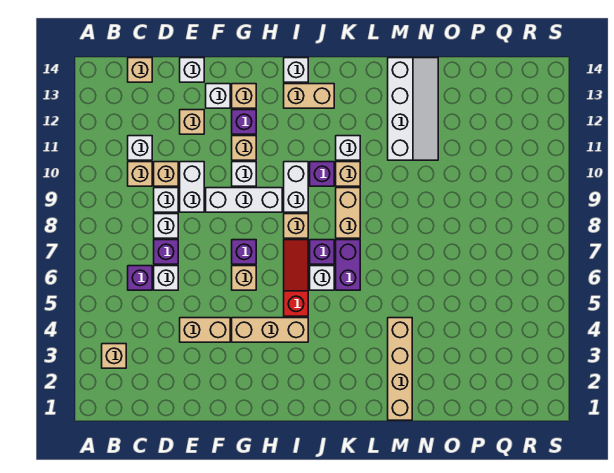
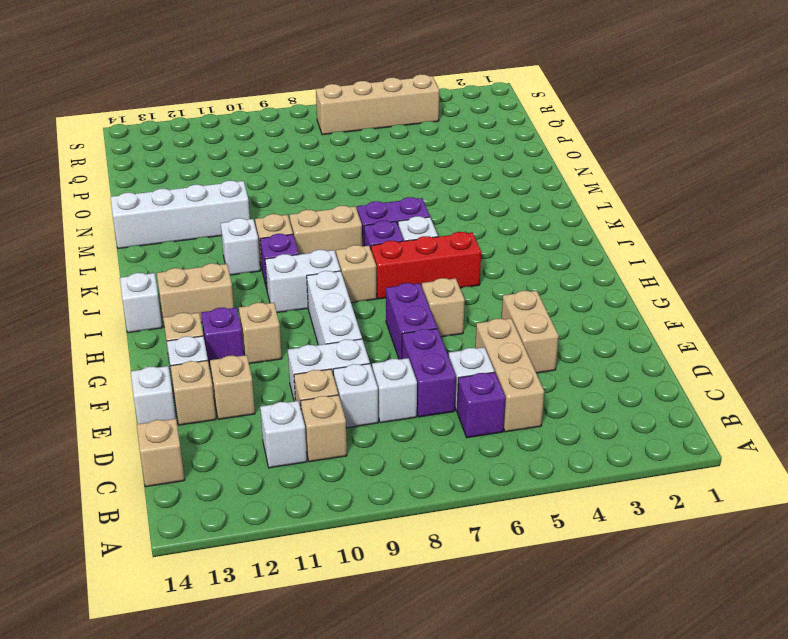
tan 1x1 brick [102,344,126,368] -> tan 1x1 brick moved to [170,360,216,425]
purple 1x1 brick [154,240,178,264] -> purple 1x2 brick [402,329,456,417]
tan 1x3 brick [232,318,308,342] -> tan 1x3 brick moved to [475,318,544,432]
purple 1x1 brick [232,240,256,264] -> purple 1x2 brick [386,283,437,359]
white 1x1 brick [232,162,256,186] -> none
red 1x3 slope [284,240,308,316] -> red 1x3 brick [371,232,481,299]
tan 1x2 brick [284,84,334,108] -> tan 1x2 brick turned to [157,263,234,324]
tan 1x4 brick [388,318,412,420] -> tan 1x4 brick moved to [316,74,439,135]

